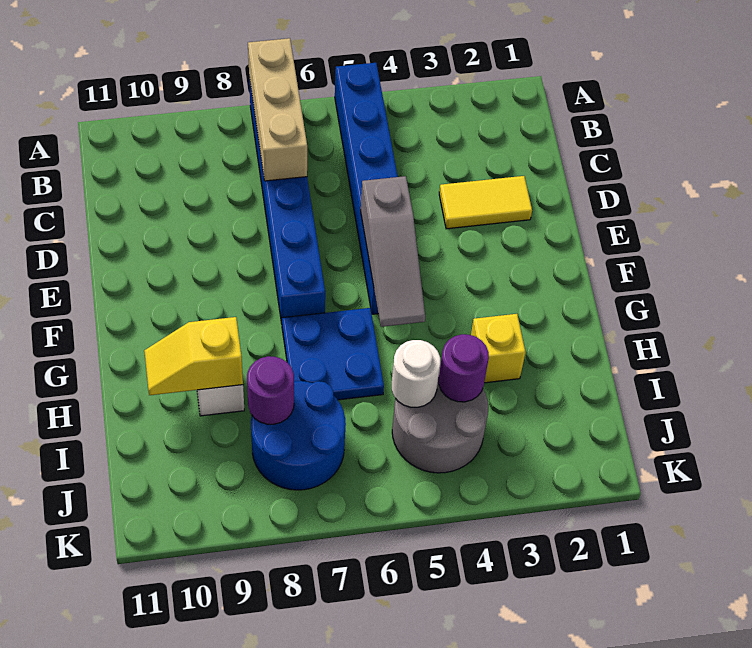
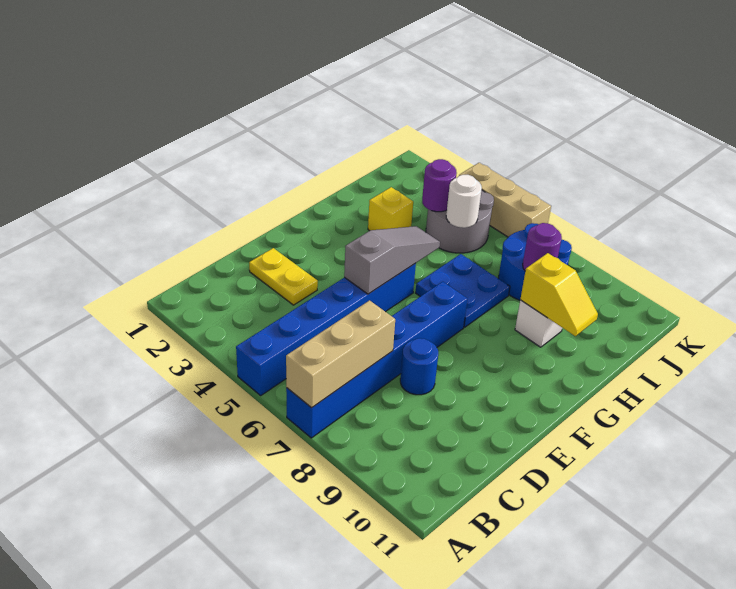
yellow 1x2 tile [439,176,532,229] -> yellow 1x2 plate [249,248,318,305]
none -> blue 1x1 round brick [400,338,438,395]
none -> tan 1x3 brick [459,163,551,237]

